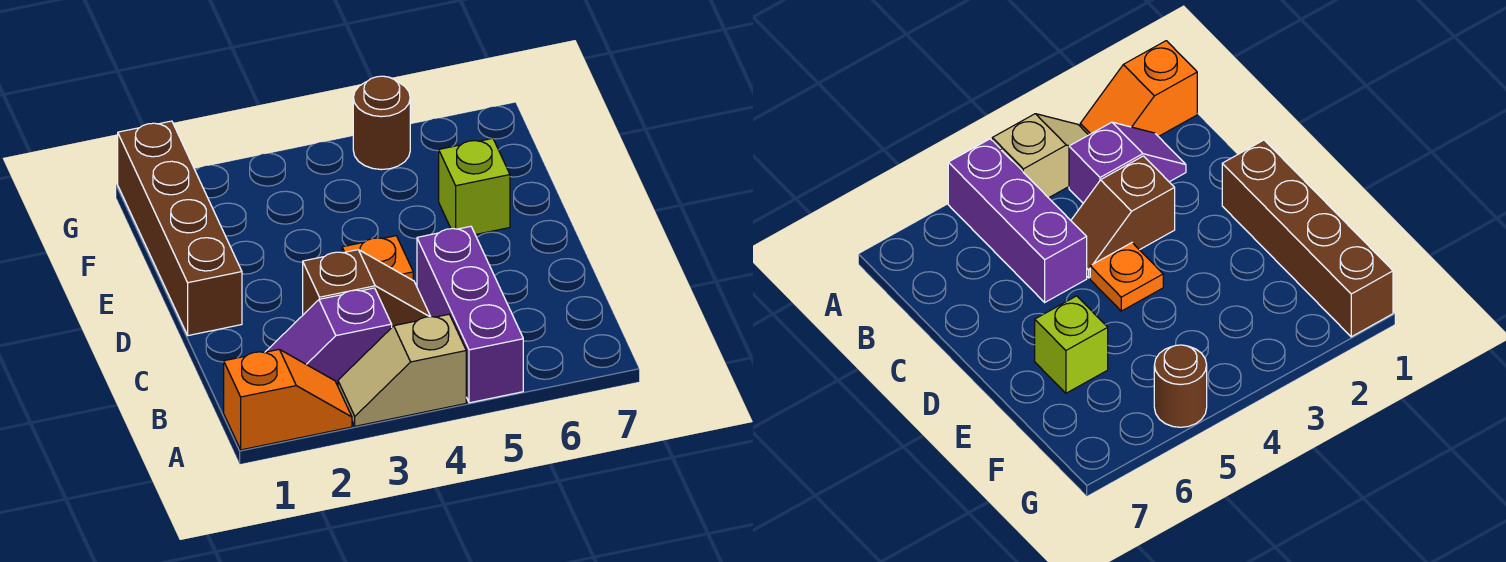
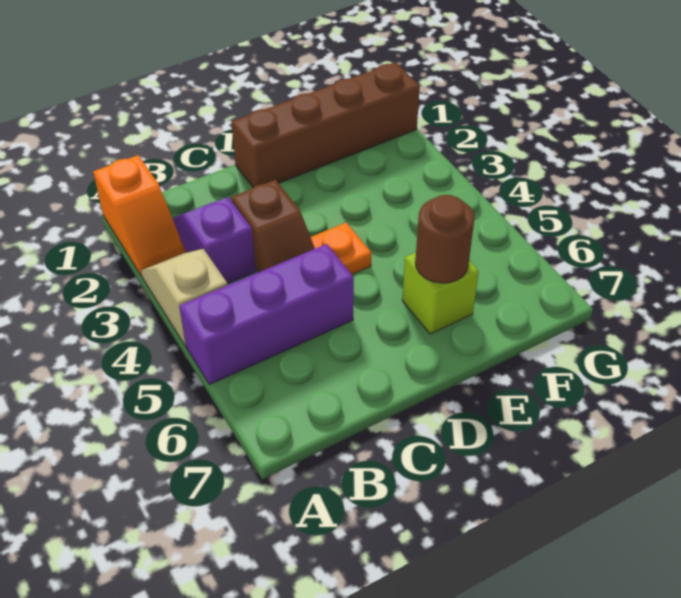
brown 1x1 round brick [353,76,410,170] -> brown 1x1 round brick moved to [415,195,475,283]

